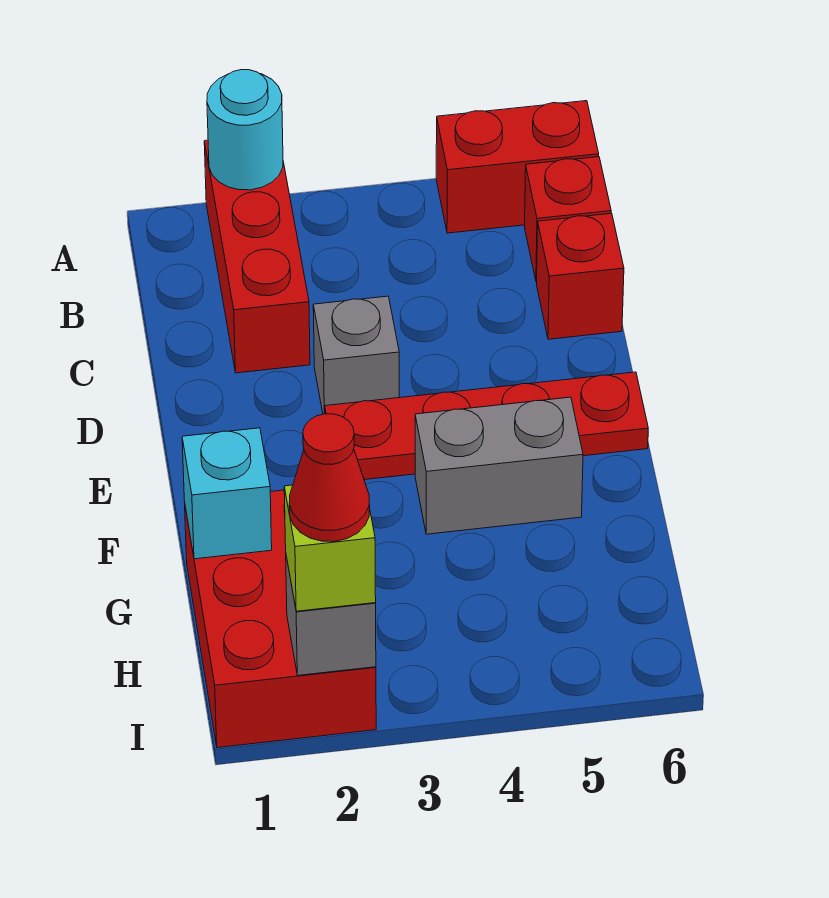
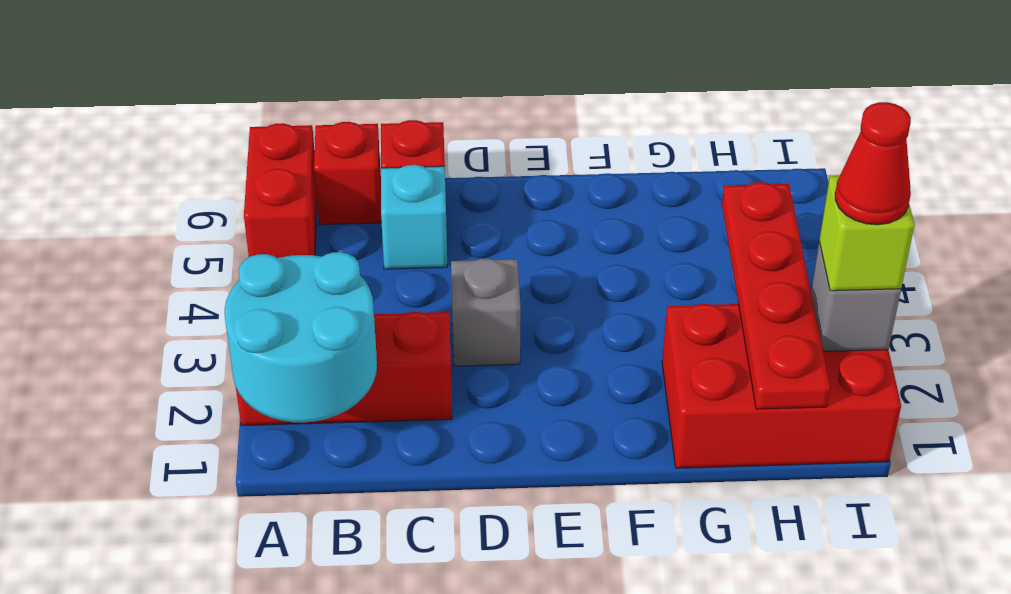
cyan 1x1 round brick [207,70,283,190] -> cyan 2x2 round brick [225,252,377,423]
red 1x4 plate [325,372,648,480] -> red 1x4 plate moved to [722,182,830,409]
grey 1x2 brick [415,397,583,534] -> none
cyan 1x1 brick [182,428,272,559] -> cyan 1x1 brick moved to [381,165,447,269]

